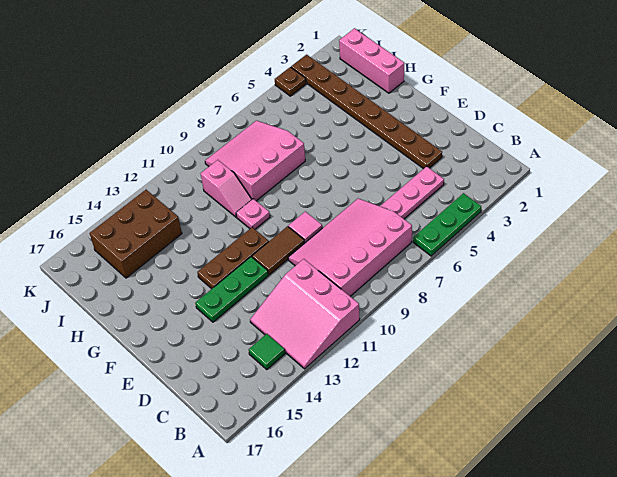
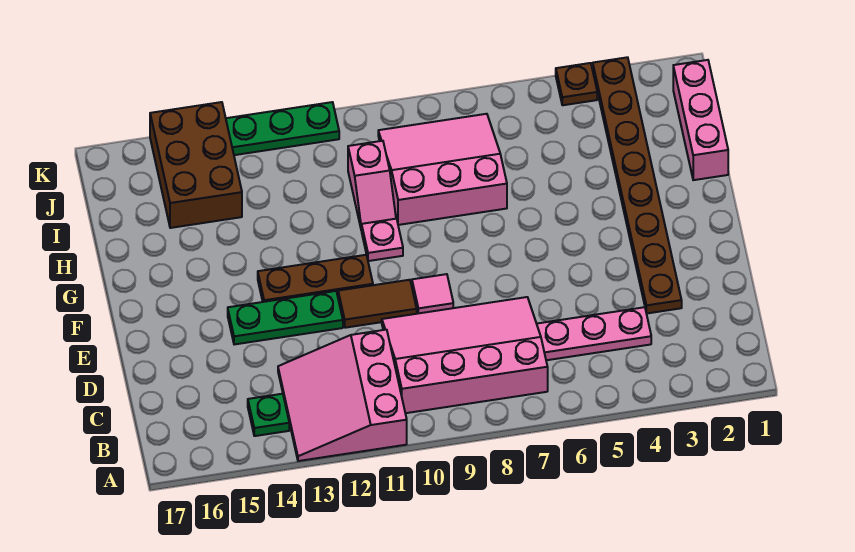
green 1x3 plate [413,193,481,256] -> green 1x3 plate moved to [226,102,339,155]
green 1x1 tile [249,334,285,369] -> green 1x1 plate [248,394,289,436]
brown 2x3 brick [90,190,182,278] -> brown 2x3 brick turned to [150,102,242,228]

